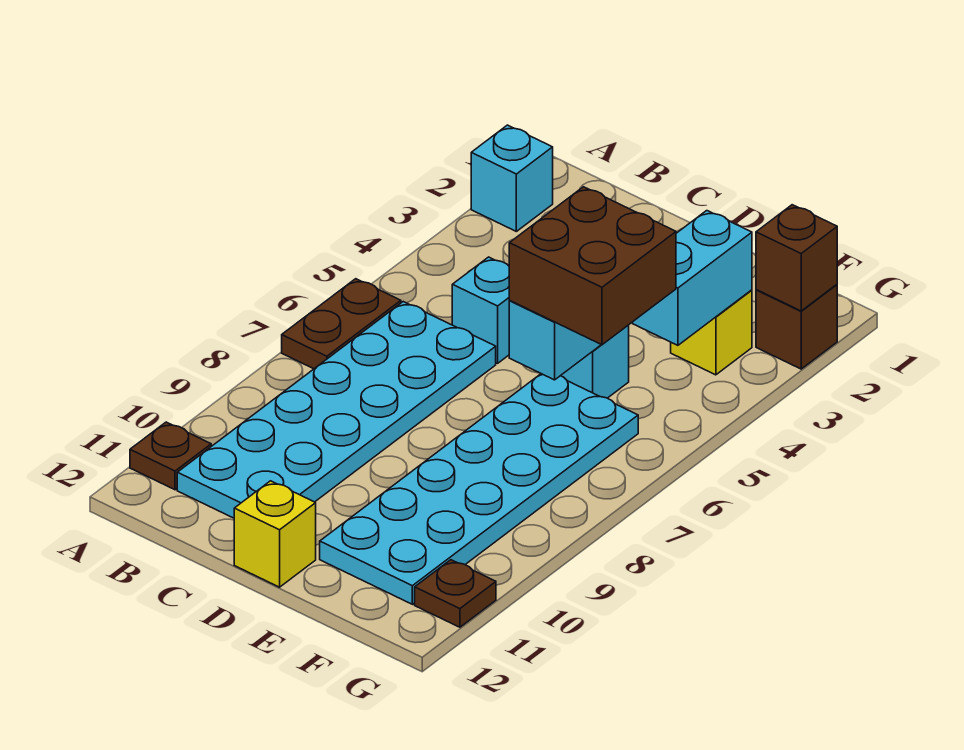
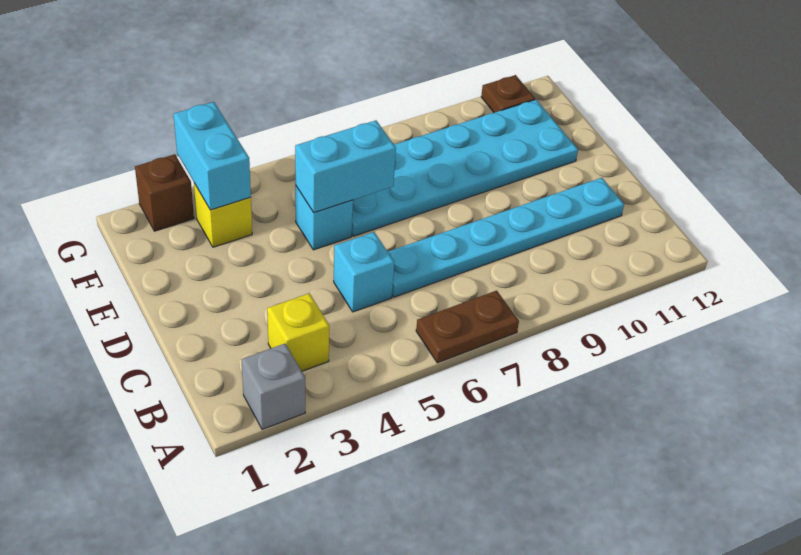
cyan 1x1 brick [471,125,553,231] -> grey 1x1 brick [242,344,305,429]
brown 1x1 plate [130,422,211,490] -> none
cyan 2x6 plate [177,302,496,518] -> cyan 1x6 plate [388,178,624,297]
yellow 1x1 brick [234,481,316,587] -> yellow 1x1 brick moved to [267,293,329,371]
brown 2x2 brick [509,187,676,345] -> none
cyan 1x2 brick [633,211,752,345] -> cyan 1x2 brick turned to [174,102,251,210]
brown 1x1 brick [756,205,837,311] -> none

